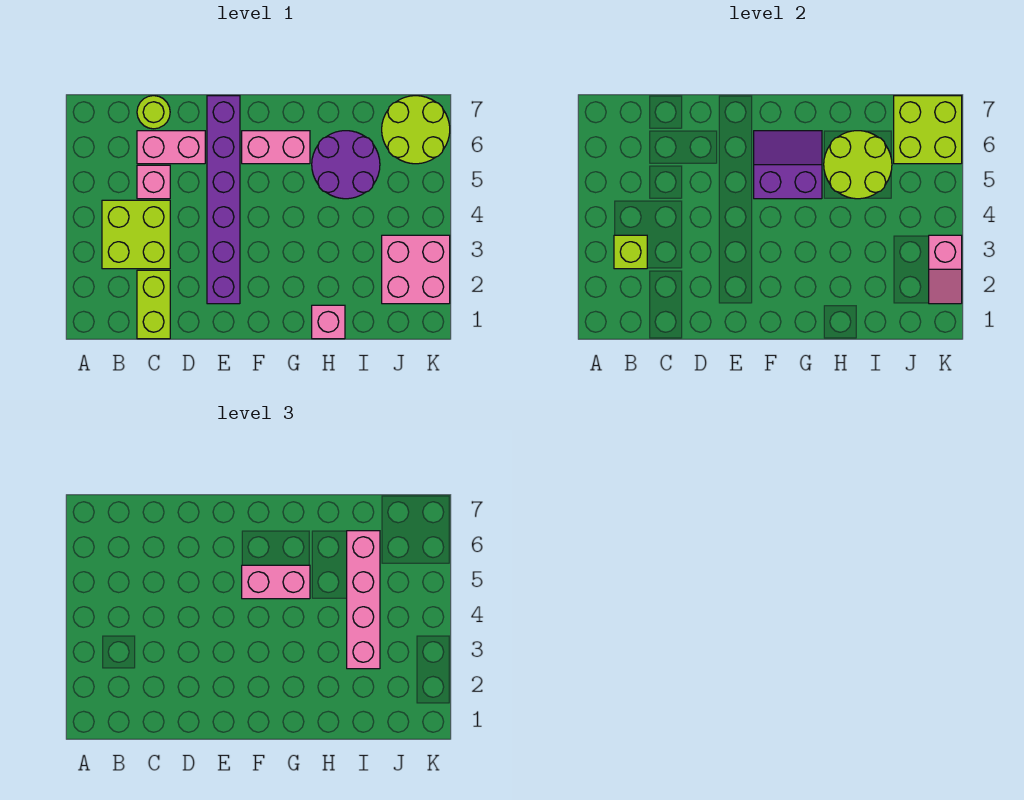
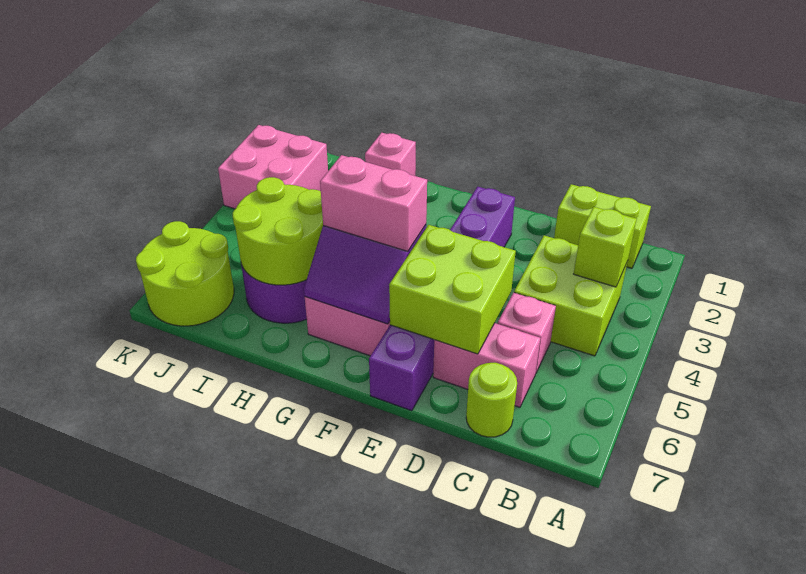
lime 1x2 brick [137,270,170,339] -> lime 1x2 brick turned to [554,184,651,268]
pink 1x4 brick [347,531,380,669] -> none
lime 2x2 brick [894,96,962,164] -> lime 2x2 brick moved to [389,225,516,354]
pink 1x2 slope [929,235,962,304] -> none

